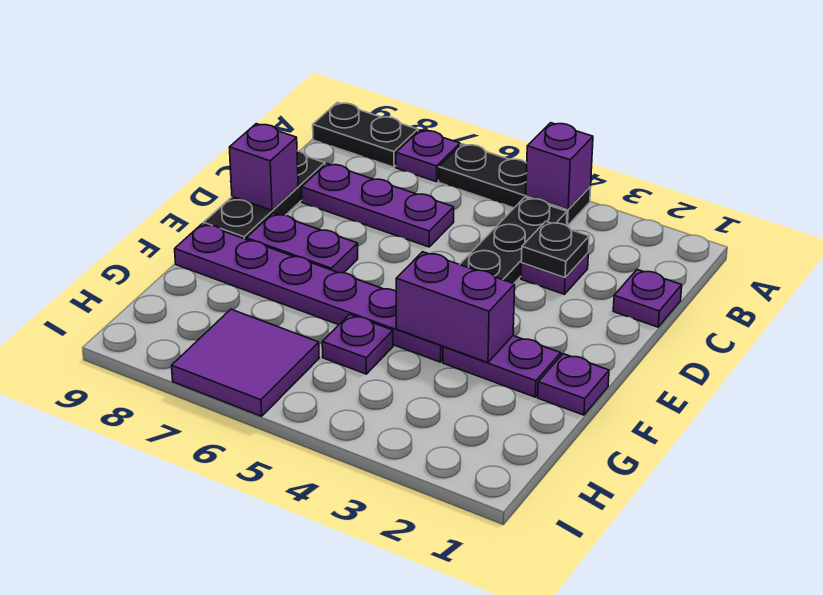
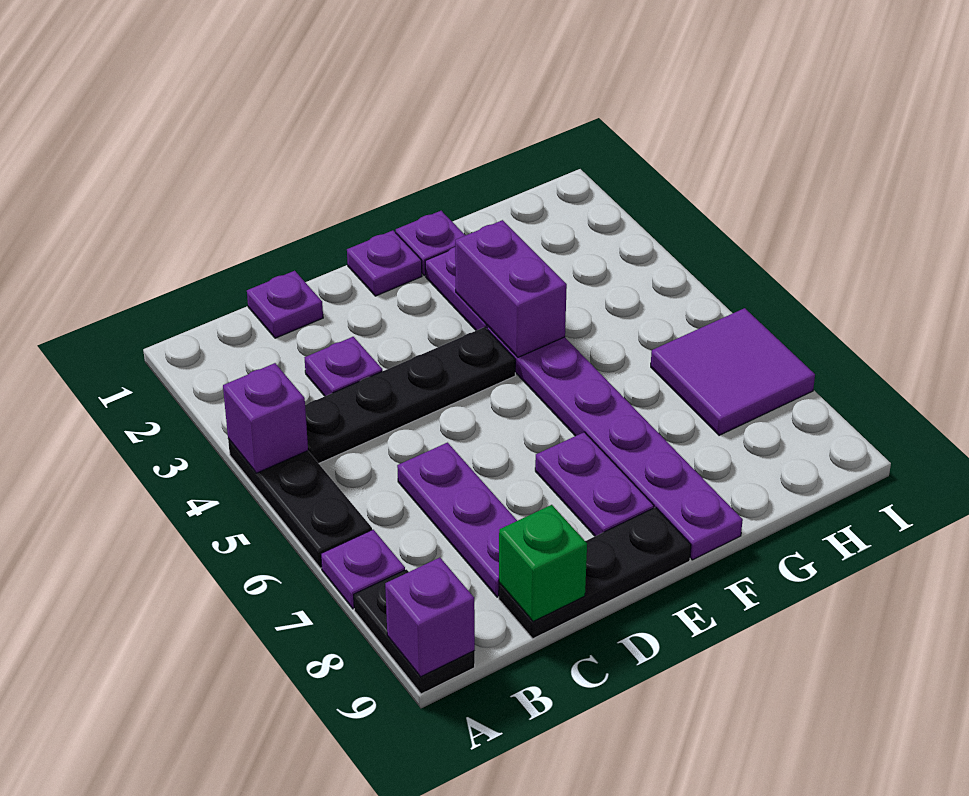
black 1x1 plate [521,221,589,278] -> none
none -> green 1x1 brick [499,505,587,622]
purple 1x1 brick [229,124,298,210] -> purple 1x1 brick moved to [385,558,475,677]
purple 1x1 plate [322,314,393,374] -> purple 1x1 plate moved to [347,230,422,296]

